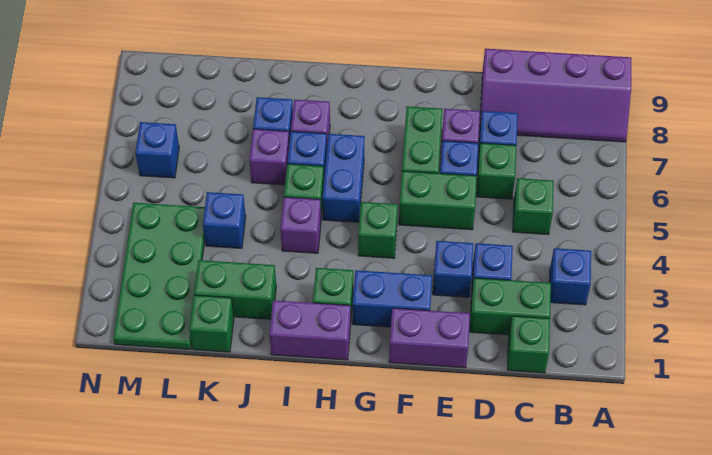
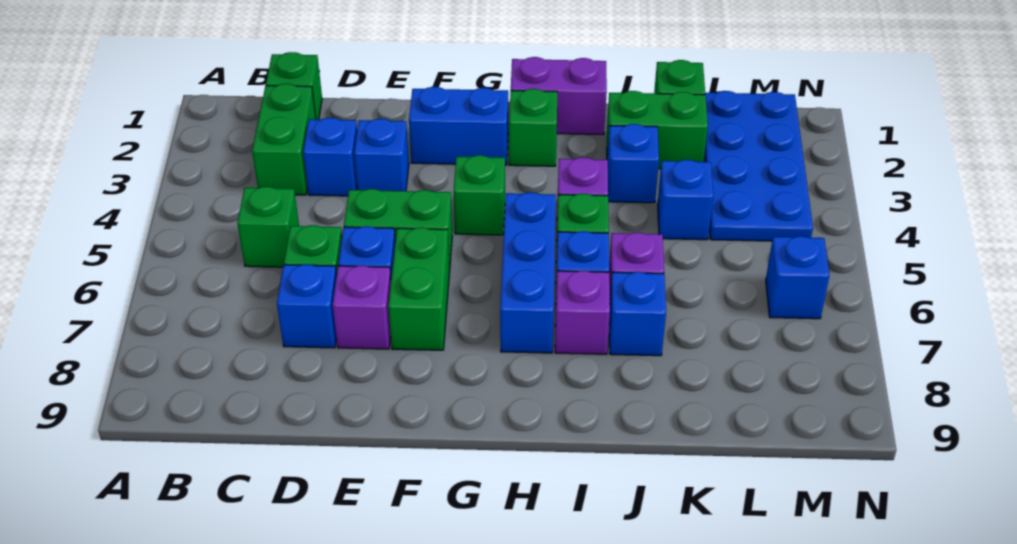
purple 2x4 slope [479,49,632,142] -> none
blue 1x1 brick [549,248,591,305] -> blue 1x1 brick moved to [607,124,659,203]
green 1x2 brick [470,278,551,335] -> green 1x2 brick turned to [252,84,316,195]
purple 1x2 brick [389,308,470,368] -> none
blue 1x2 brick [322,134,365,222] -> blue 1x3 brick [500,192,556,353]
green 2x4 plate [113,203,205,349] -> blue 2x4 plate [704,91,813,241]

